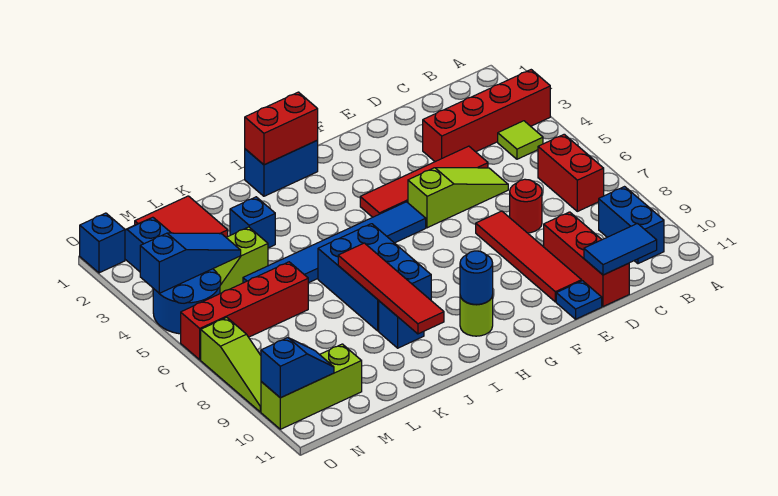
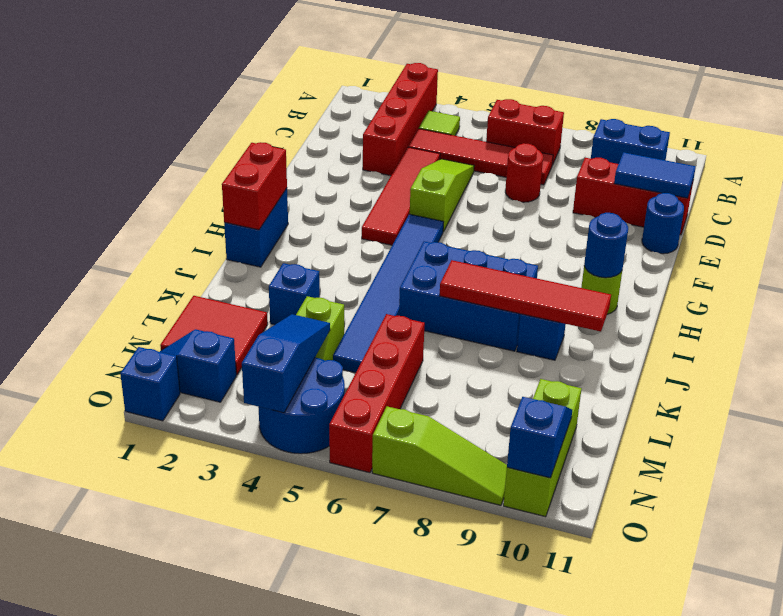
blue 1x2 tile [584,224,657,275] -> blue 1x2 tile turned to [614,152,696,198]
red 1x4 tile [476,211,582,302] -> red 1x4 tile moved to [408,129,553,185]
blue 1x1 plate [556,281,602,319] -> blue 1x1 round brick [642,193,684,254]

